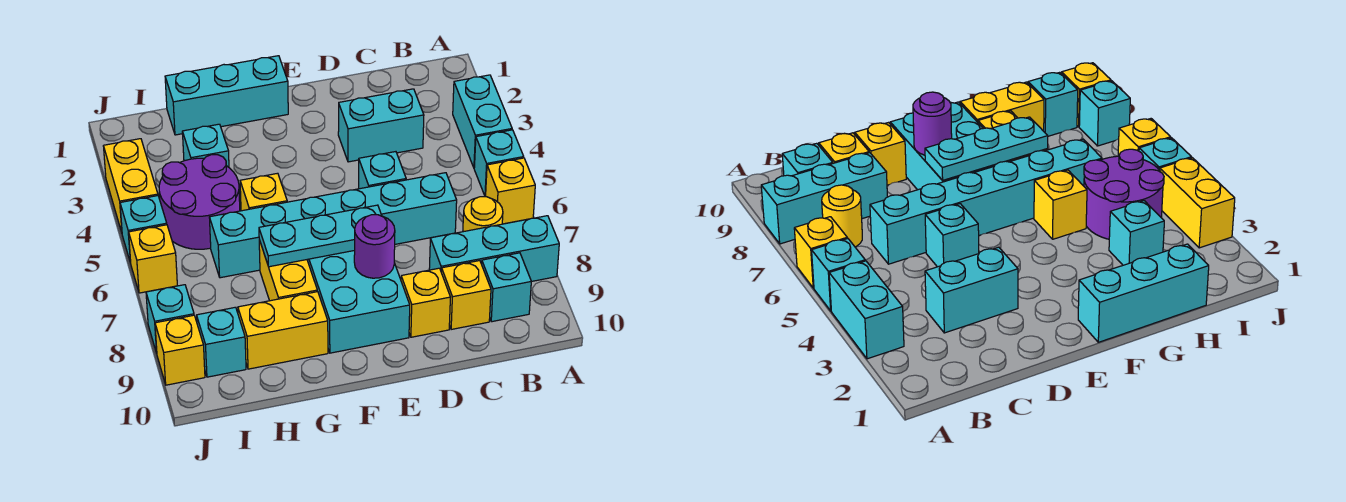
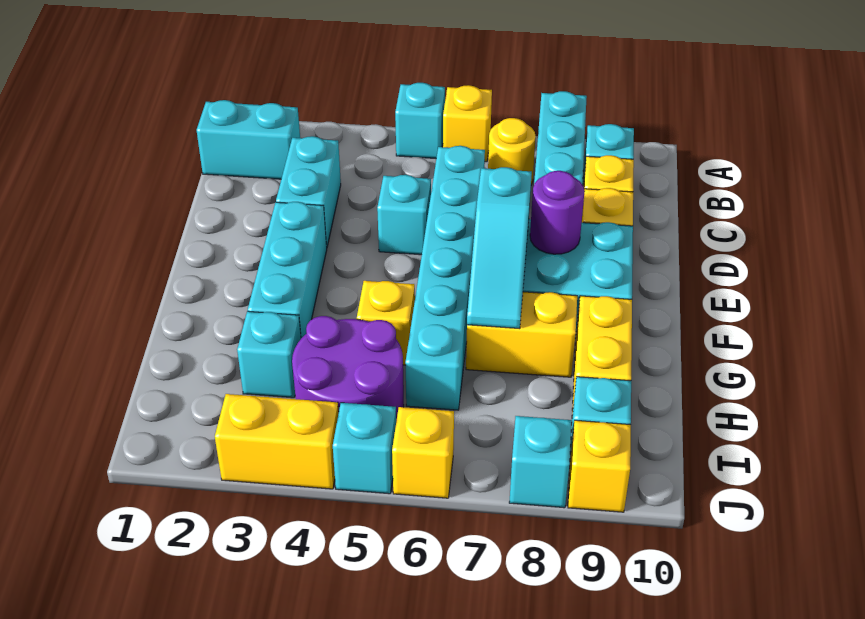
cyan 1x2 brick [453,75,512,168] -> cyan 1x2 brick moved to [197,100,300,179]
cyan 1x3 plate [259,205,382,267] -> cyan 1x3 slope [467,167,532,329]
cyan 1x3 brick [165,56,288,135] -> cyan 1x3 brick moved to [248,202,327,338]

